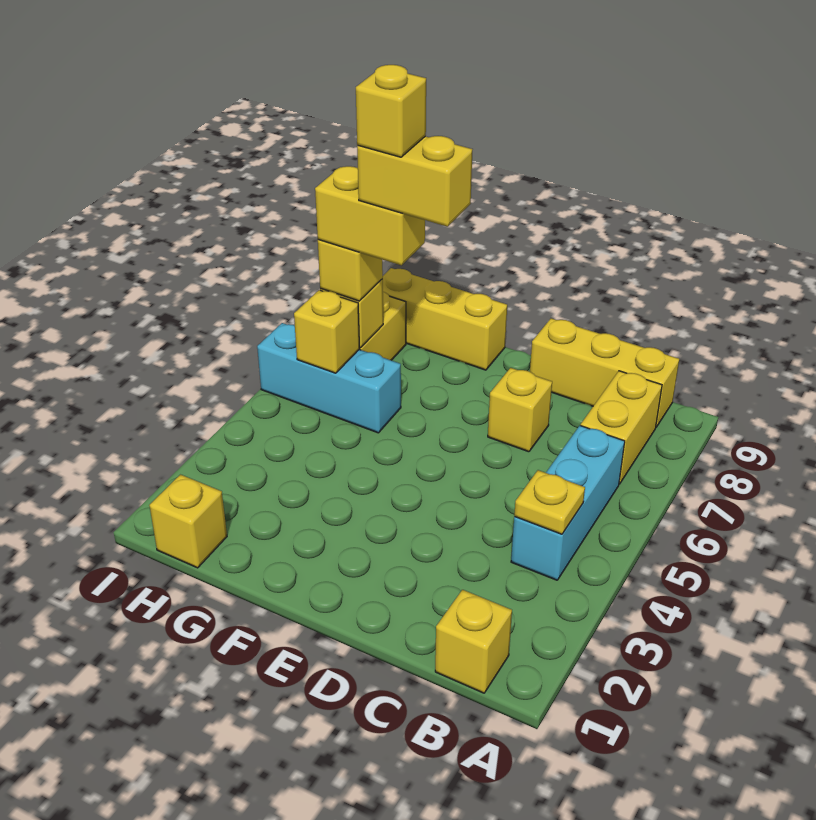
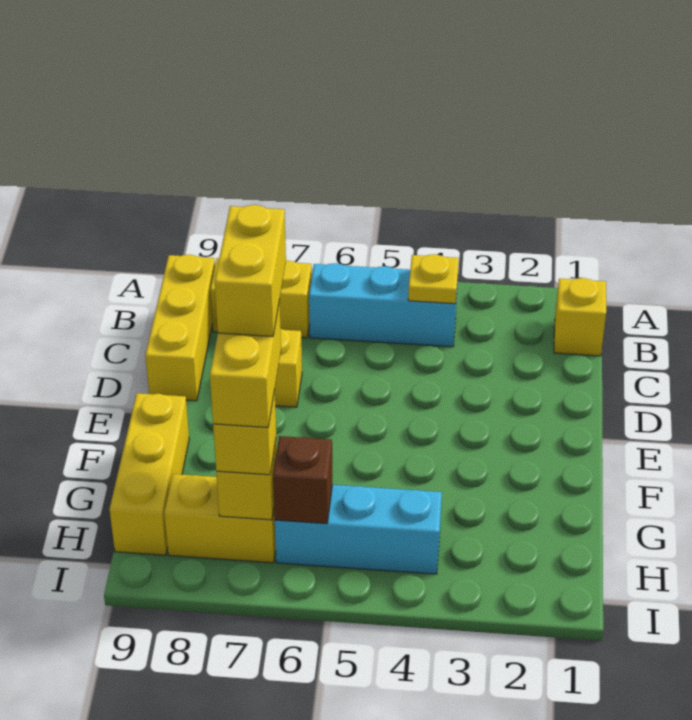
cyan 1x3 brick [257,323,401,433] -> cyan 1x3 brick turned to [275,485,442,574]
yellow 1x1 brick [356,65,426,157] -> none
yellow 1x1 brick [149,475,227,568] -> none
yellow 1x1 brick [294,290,359,373] -> brown 1x1 brick [273,436,332,524]

